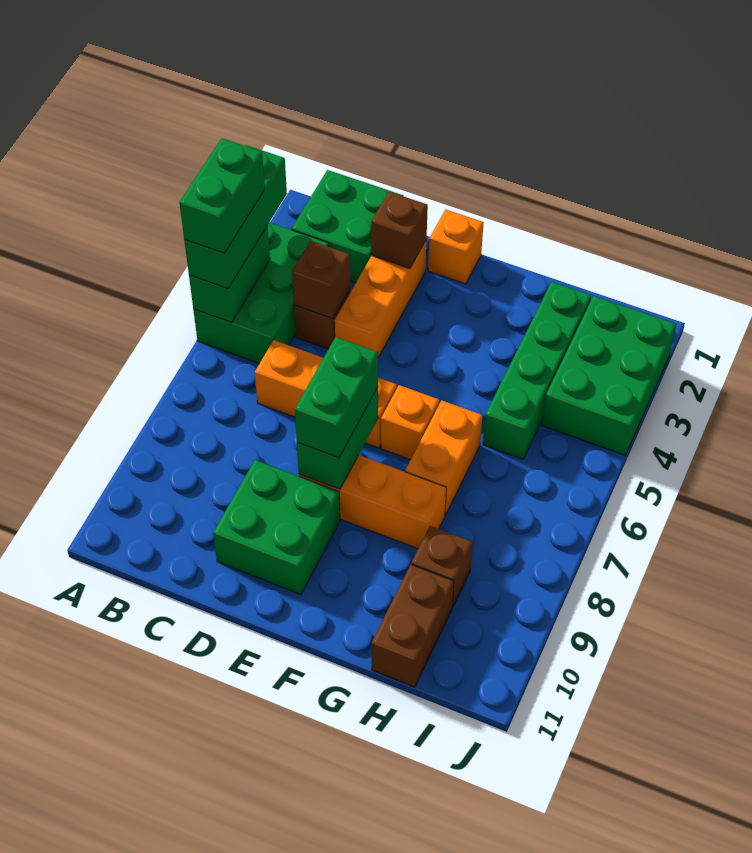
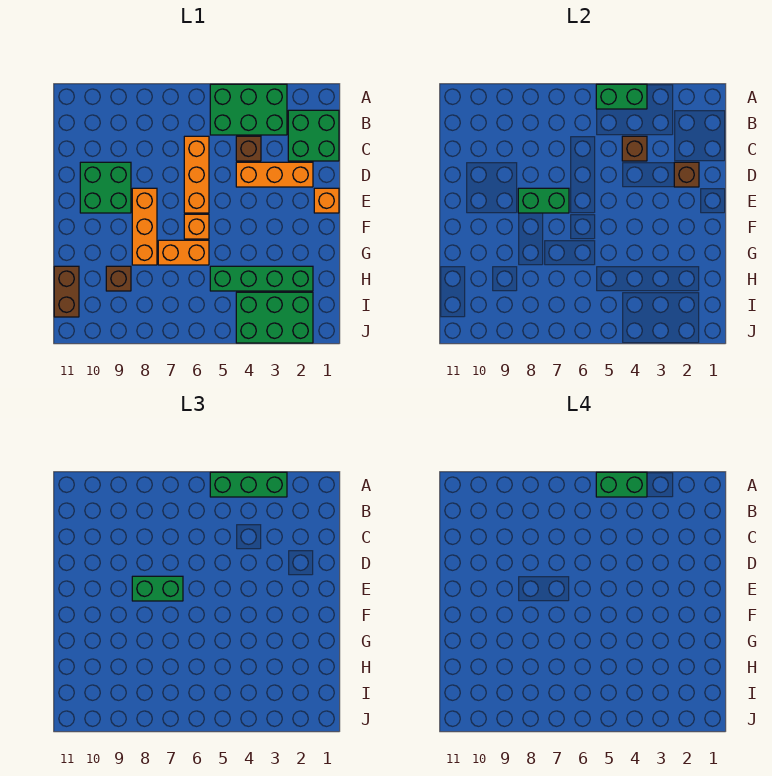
brown 1x2 brick [372,565,454,687] -> brown 1x2 brick turned to [54,266,79,317]

